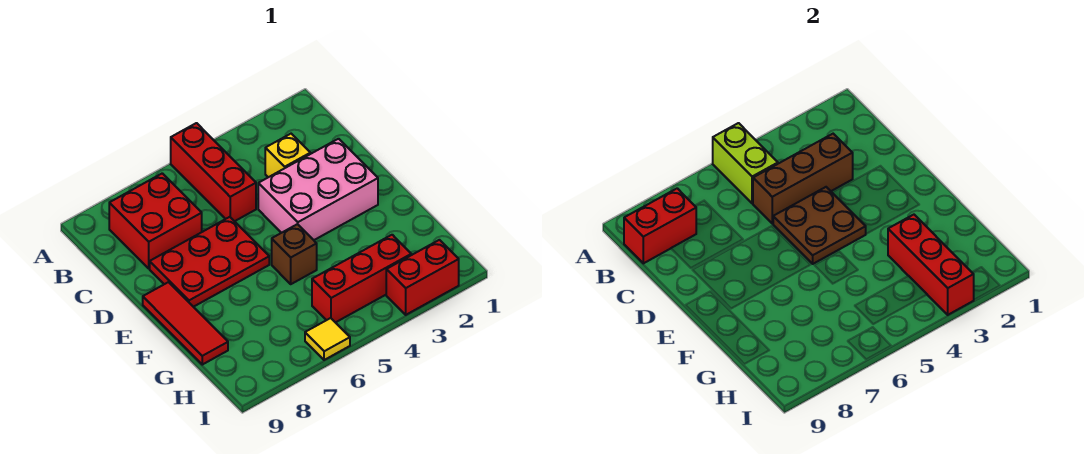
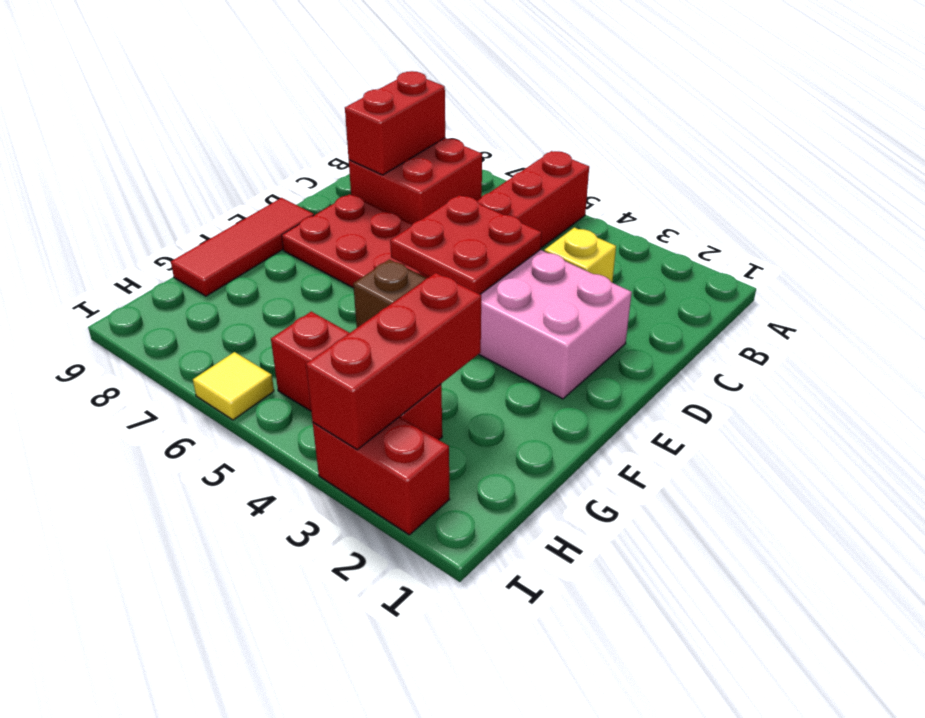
lime 1x2 brick [713,123,778,203] -> none
red 1x2 brick [624,188,696,263] -> red 1x2 brick turned to [345,71,445,175]
brown 1x3 brick [753,134,853,223] -> none
brown 2x2 plate [773,187,866,264] -> red 2x2 plate [390,195,542,294]

